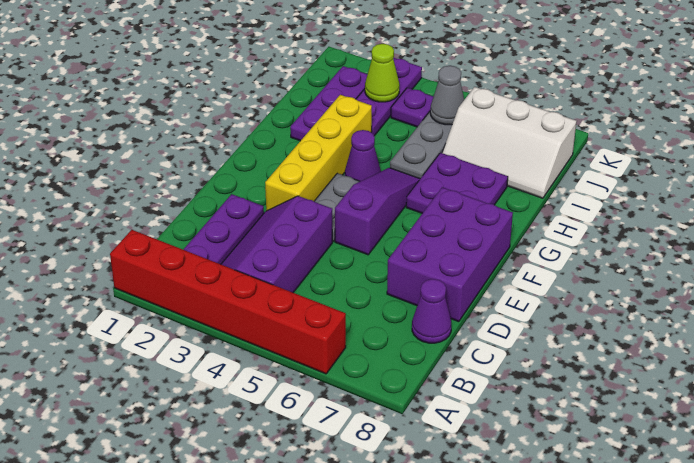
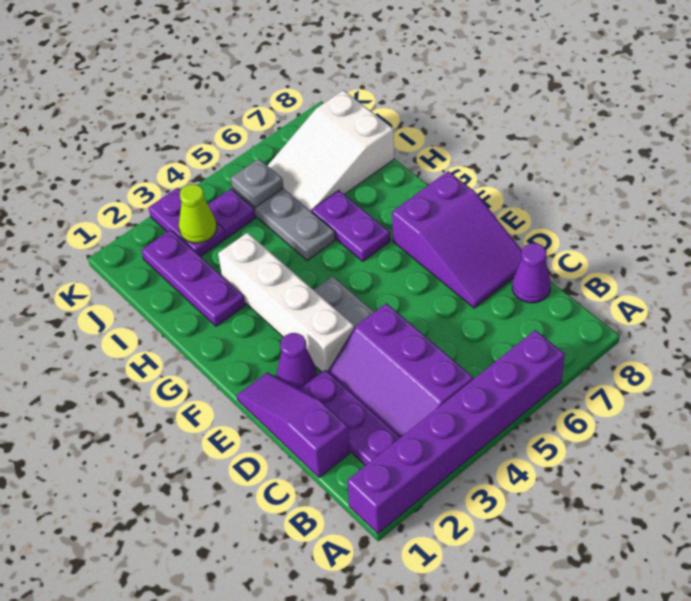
red 1x6 brick [110,230,346,374] -> purple 1x6 brick [347,330,565,534]
purple 2x3 brick [387,187,513,322] -> purple 2x3 slope [392,171,522,308]
yellow 1x4 brick [265,95,372,211] -> white 1x4 brick [218,233,354,372]
purple 1x3 slope [335,168,420,255] -> purple 1x3 slope moved to [237,372,350,478]
purple 1x1 cone [345,130,381,181] -> purple 1x1 cone moved to [277,333,317,389]
purple 2x2 plate [406,153,508,213] -> purple 1x2 plate [311,190,390,261]
purple 1x3 plate [356,58,422,136] -> purple 1x2 plate [149,188,226,257]
white 2x3 slope [442,87,577,198] -> white 2x3 slope turned to [268,90,394,212]
grey 1x1 cone [430,66,464,125] -> grey 1x1 plate [231,159,283,207]

